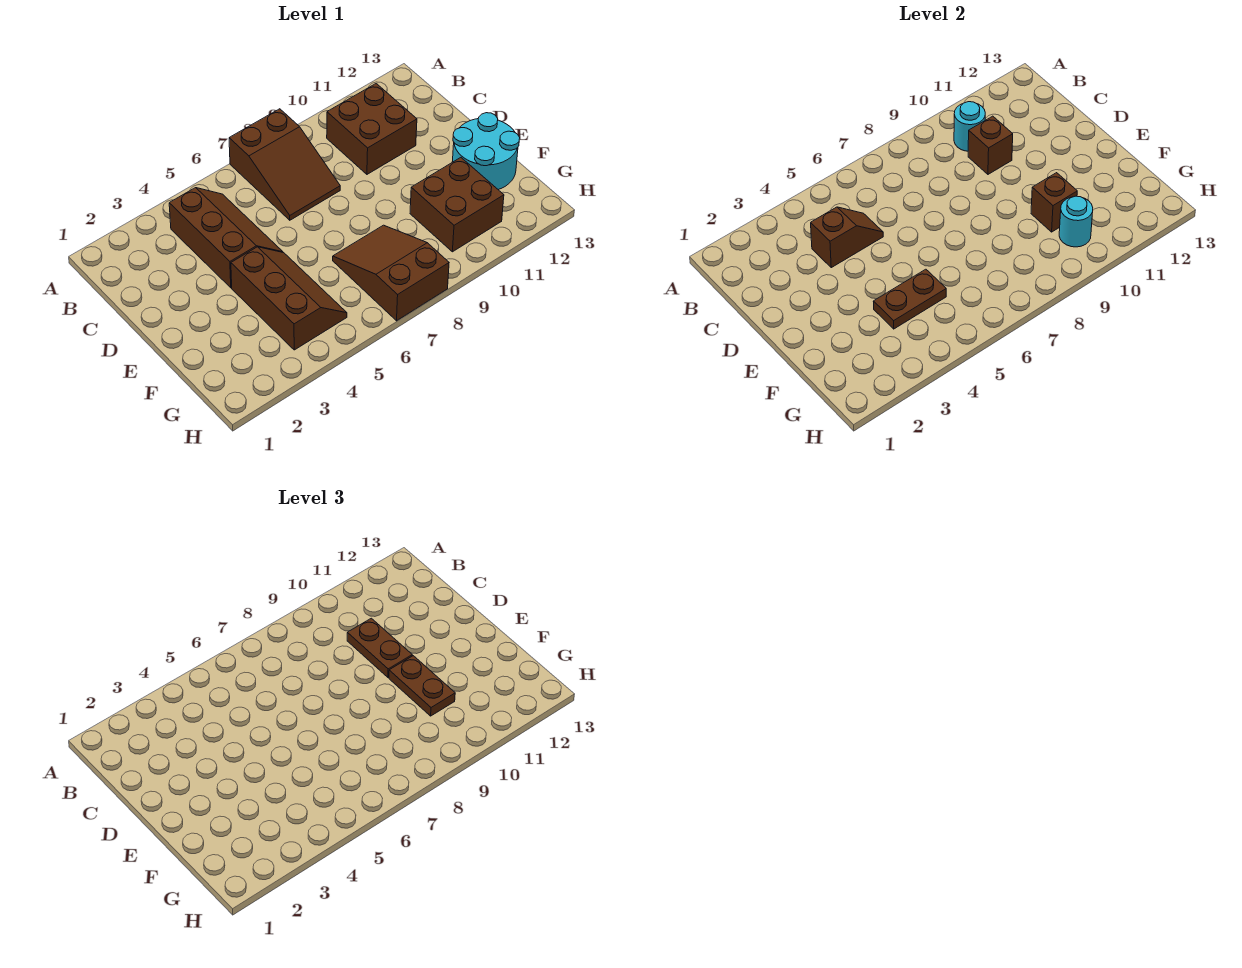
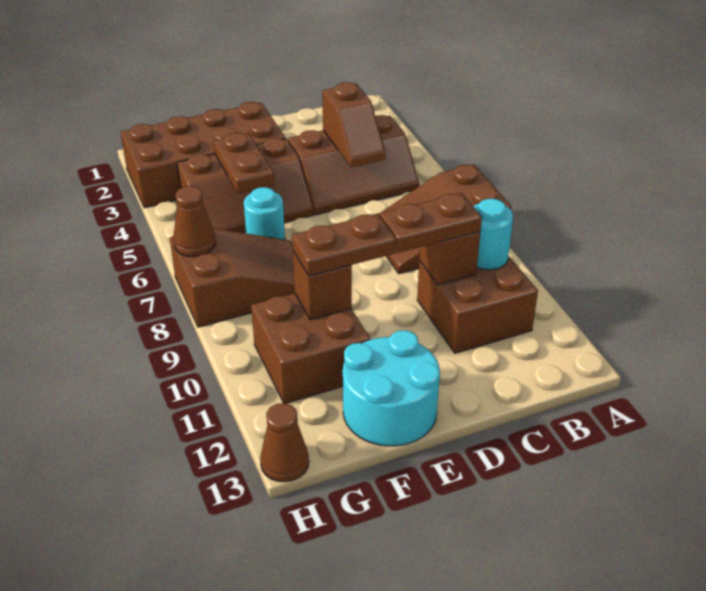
none -> brown 2x4 brick [121,102,285,208]
cyan 1x1 round brick [1059,196,1093,247] -> cyan 1x1 round brick moved to [244,187,285,240]
none -> brown 1x1 cone [173,186,216,256]
none -> brown 1x1 cone [260,403,309,482]

